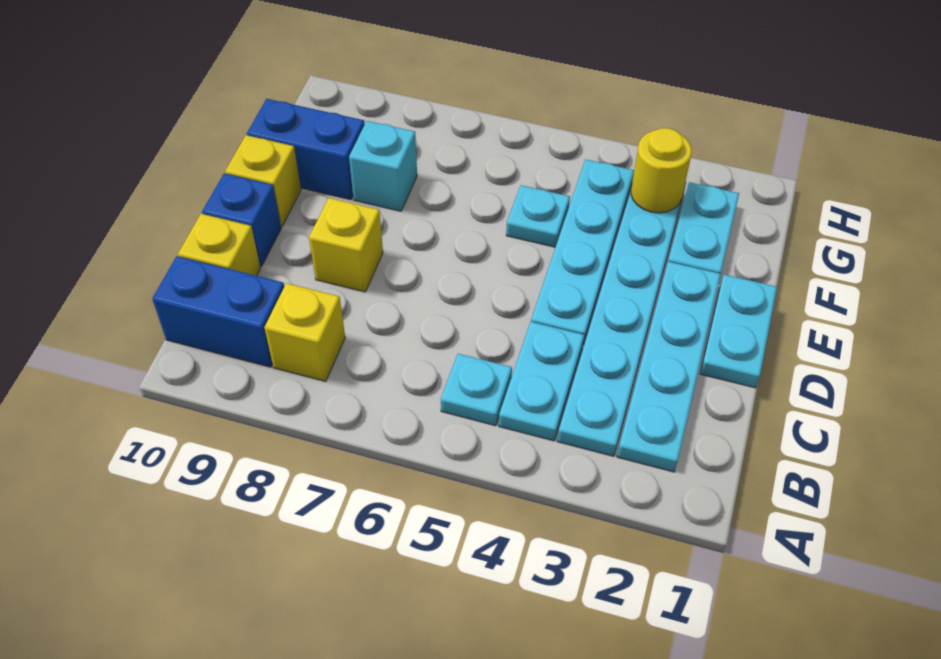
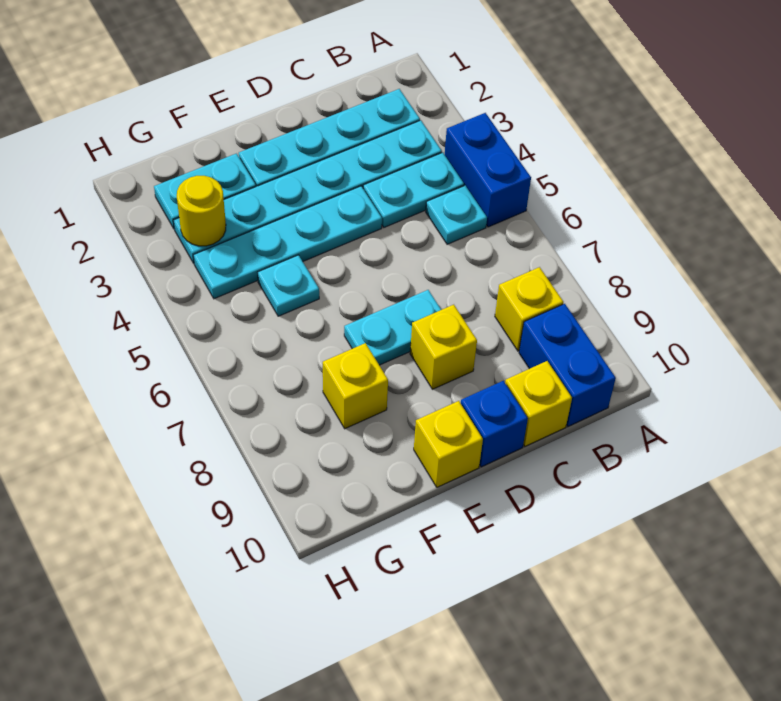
cyan 1x2 plate [700,275,777,388] -> cyan 1x2 plate moved to [344,290,441,365]
cyan 1x1 brick [349,121,417,211] -> yellow 1x1 brick [323,343,388,429]
blue 1x2 brick [247,99,365,200] -> blue 1x2 brick moved to [445,113,531,227]

